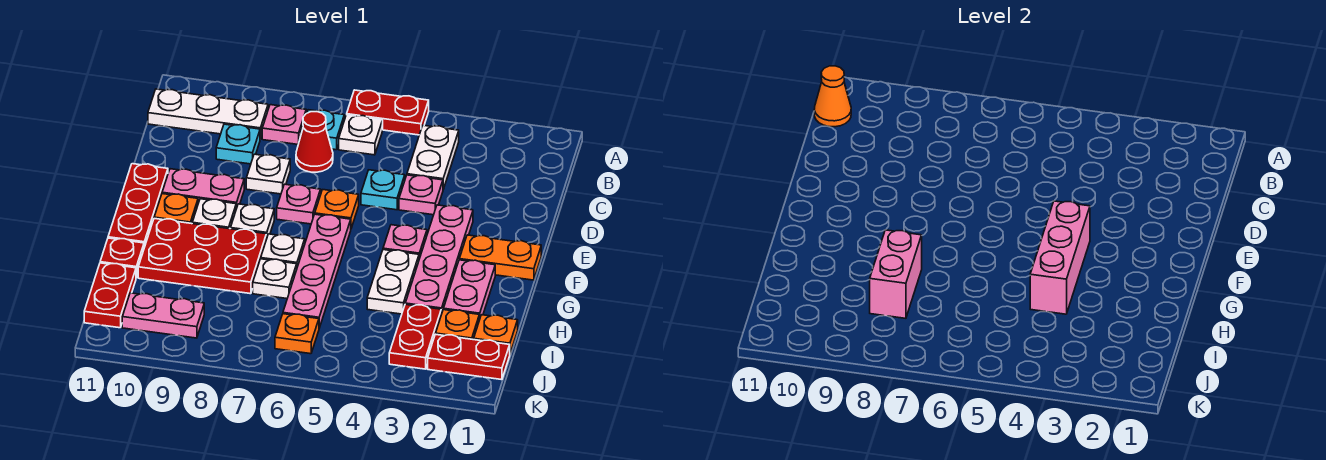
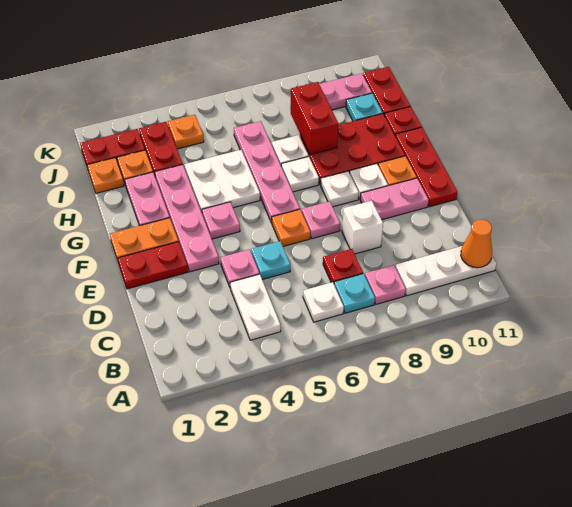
red 1x2 plate [347,90,429,135] -> red 1x2 plate moved to [118,242,188,289]
red 1x1 cone [296,112,333,172] -> red 1x1 plate [323,249,363,283]
cyan 1x1 plate [216,124,260,164] -> cyan 1x1 plate moved to [346,93,383,121]
white 1x1 plate [246,154,290,194] -> white 1x1 brick [342,201,383,254]
pink 1x3 brick [1030,201,1090,314] -> none
white 1x2 plate [367,250,419,314] -> white 2x2 plate [184,150,260,212]
pink 1x2 brick [870,230,922,318] -> red 1x2 brick [291,82,338,155]
orange 1x1 plate [275,314,319,354] -> orange 1x1 plate moved to [168,115,204,149]

